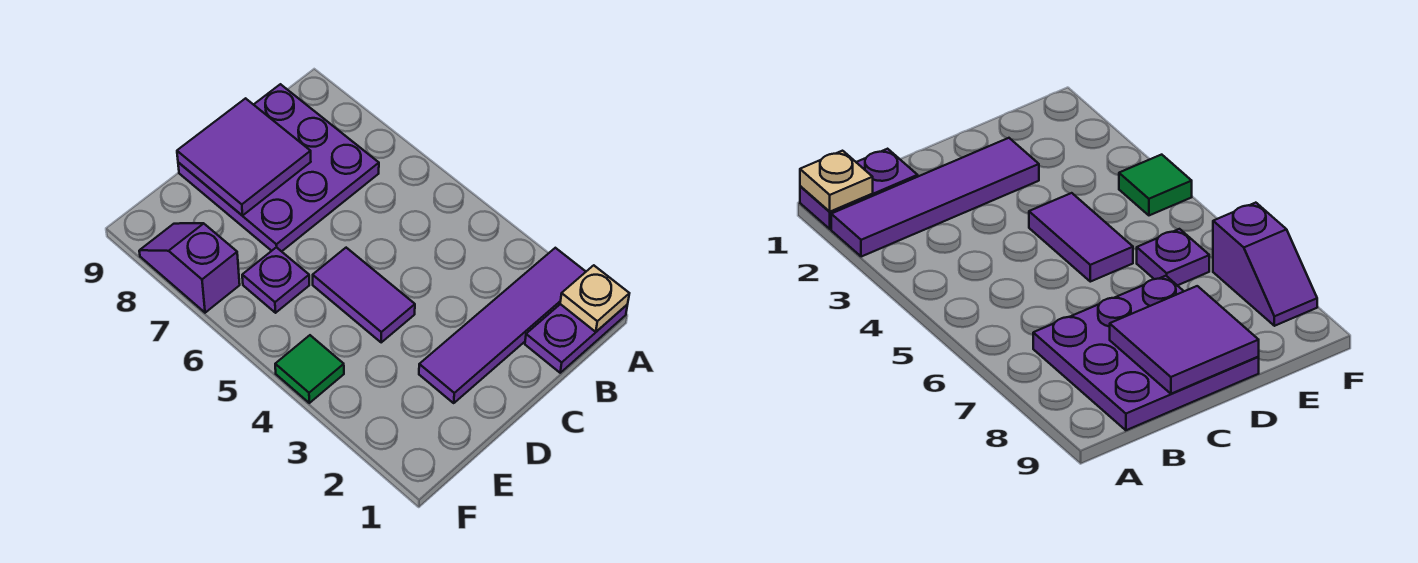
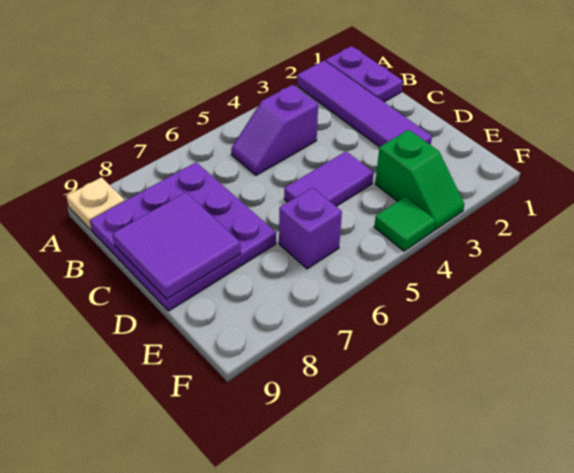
tan 1x1 plate [560,265,629,332] -> tan 1x1 plate moved to [66,177,125,231]
none -> green 1x2 slope [375,130,464,230]
purple 1x1 plate [242,247,309,313] -> purple 1x1 brick [279,188,342,269]
purple 1x2 slope [139,223,240,313] -> purple 1x2 slope moved to [231,85,318,175]

